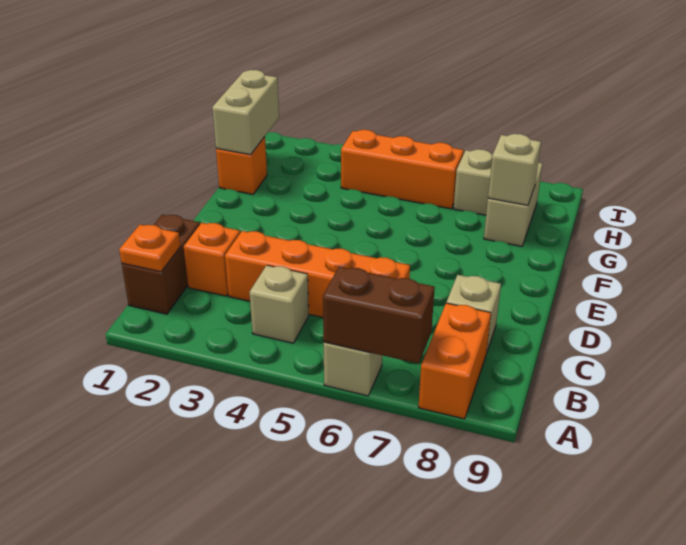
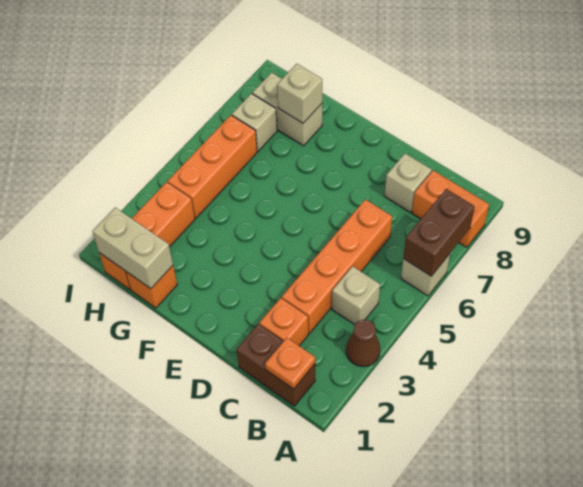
none -> brown 1x1 cone [346,319,380,367]
none -> orange 1x3 brick [99,182,195,289]

